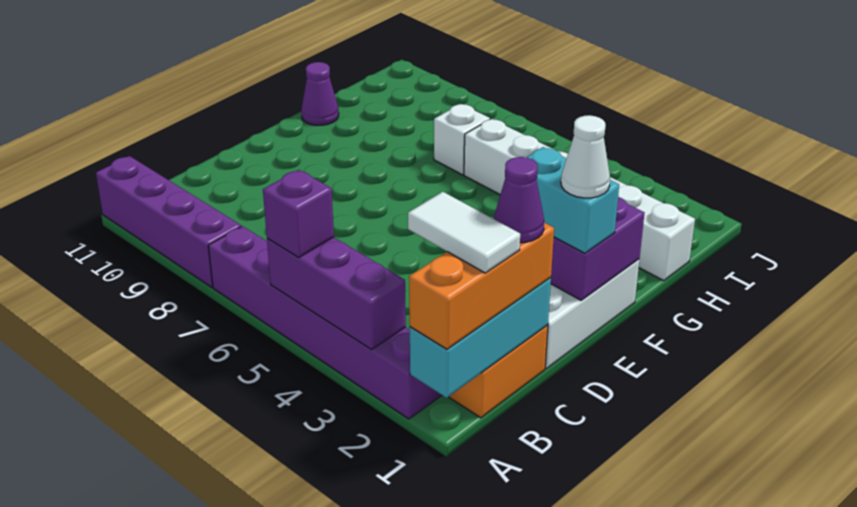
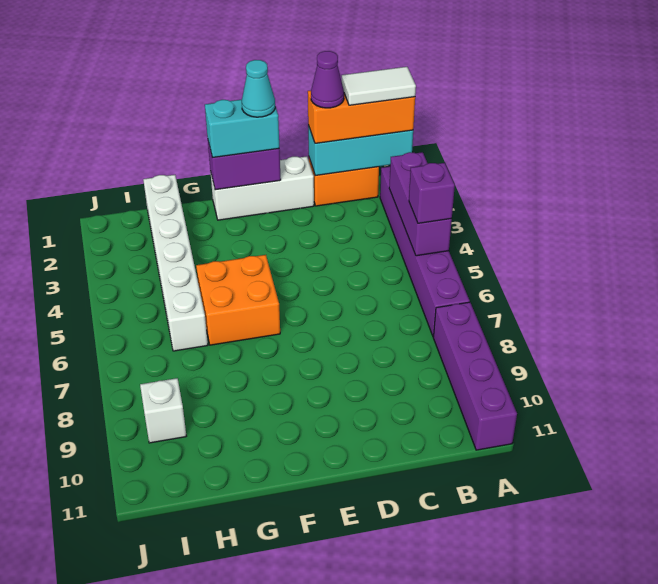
white 1x2 tile [408,192,520,273] -> white 1x2 tile turned to [342,67,416,105]
cyan 1x2 brick [526,147,619,253] -> cyan 1x2 brick turned to [205,100,279,158]
white 1x1 cone [561,115,610,198] -> cyan 1x1 cone [242,60,275,117]
none -> orange 2x2 brick [196,255,280,345]
purple 1x1 cone [301,62,339,125] -> none
white 1x1 brick [434,104,490,175] -> white 1x1 brick moved to [140,378,186,443]

